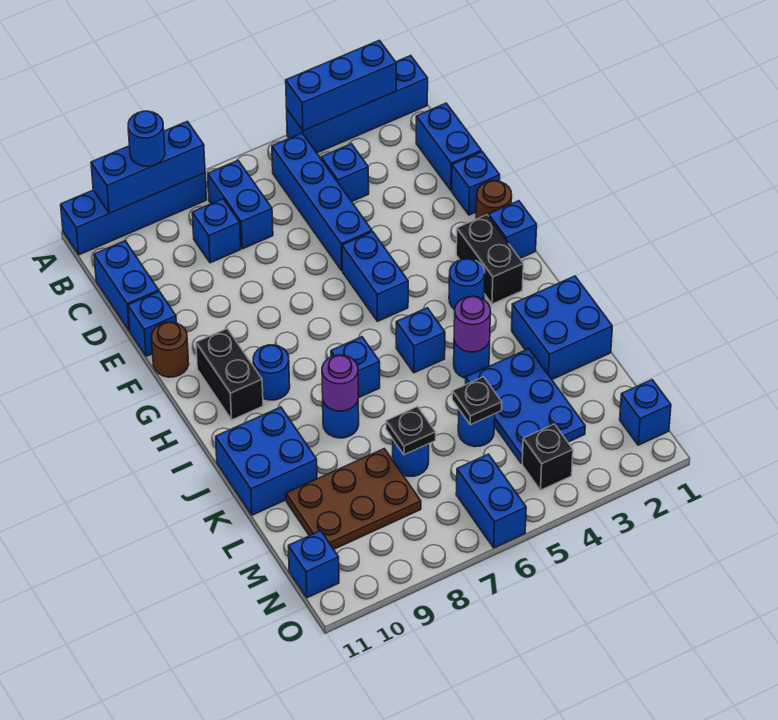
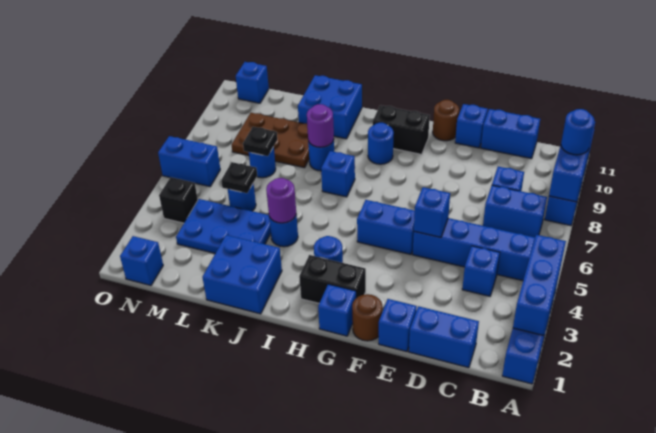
blue 1x1 brick [396,308,445,373] -> blue 1x1 brick moved to [414,187,450,237]
brown 2x3 plate [286,449,421,549] -> brown 2x3 plate turned to [232,113,309,168]

